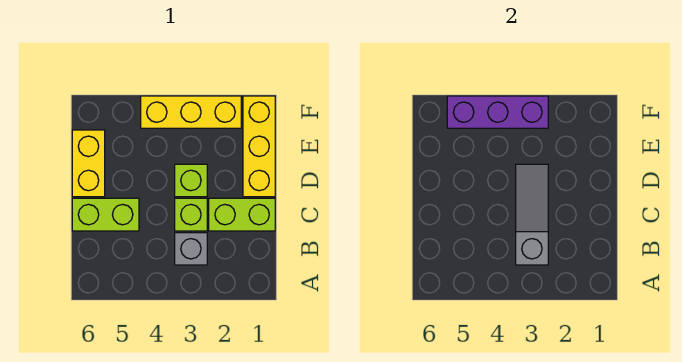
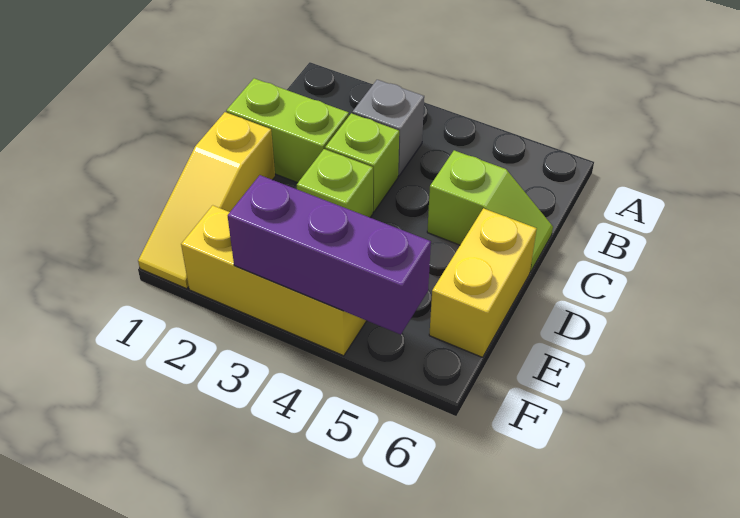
grey 1x3 slope [516,164,548,265] -> none
lime 1x2 brick [72,198,139,231] -> lime 1x2 slope [427,150,553,272]
yellow 1x3 brick [243,96,275,197] -> yellow 1x3 slope [138,112,275,289]

